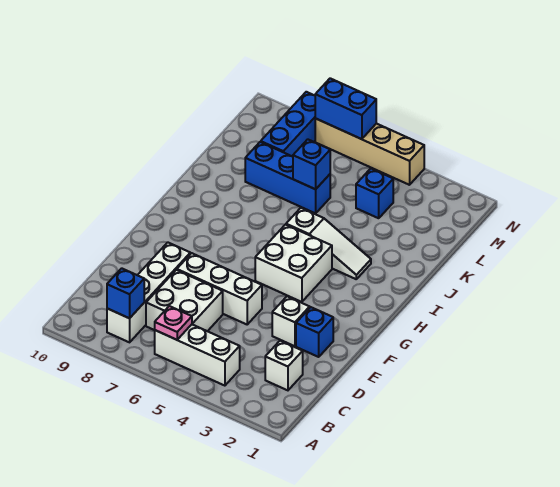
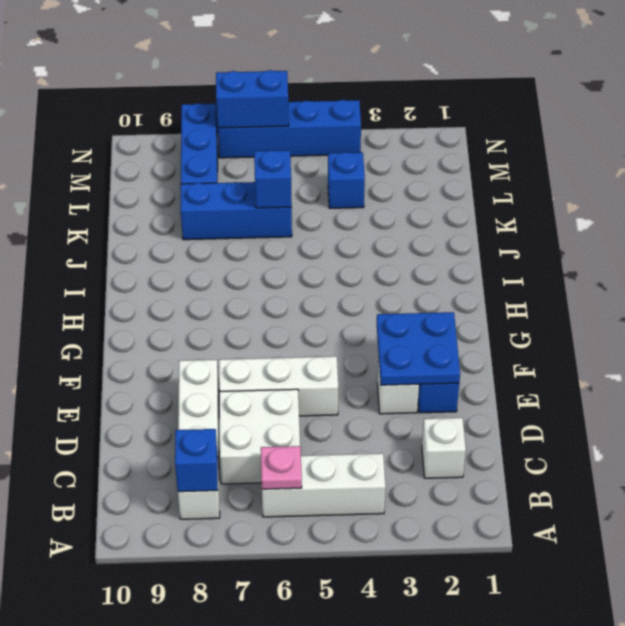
none -> blue 2x2 plate [377,312,460,385]
white 2x2 brick [255,225,332,302] -> none
white 1x3 slope [286,208,371,279] -> none
tan 1x4 brick [315,118,424,185] -> blue 1x4 brick [218,100,361,158]

